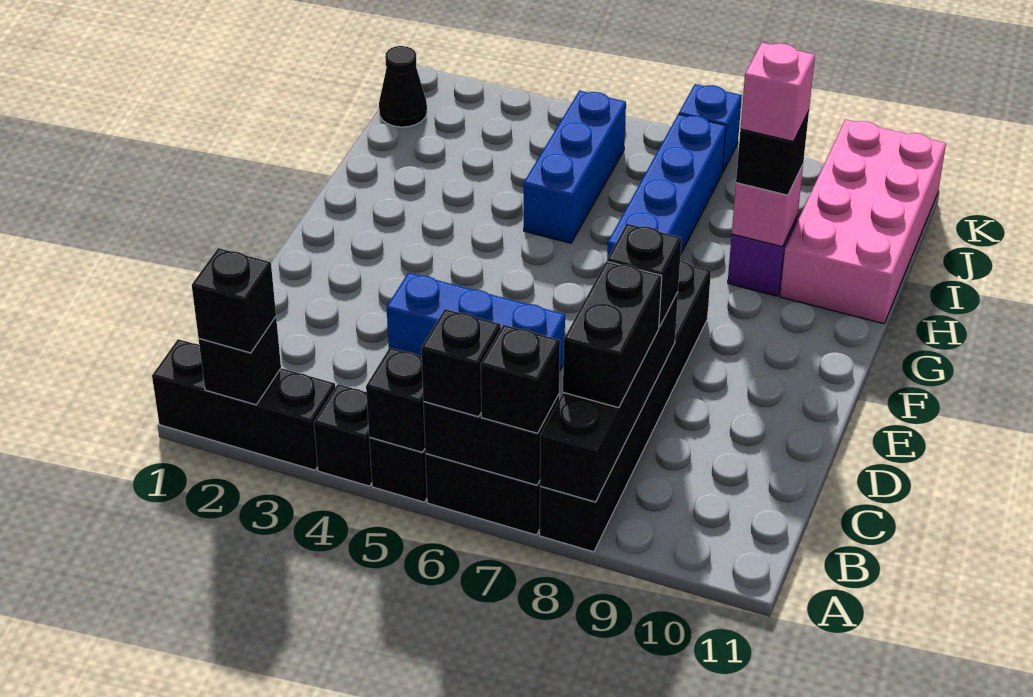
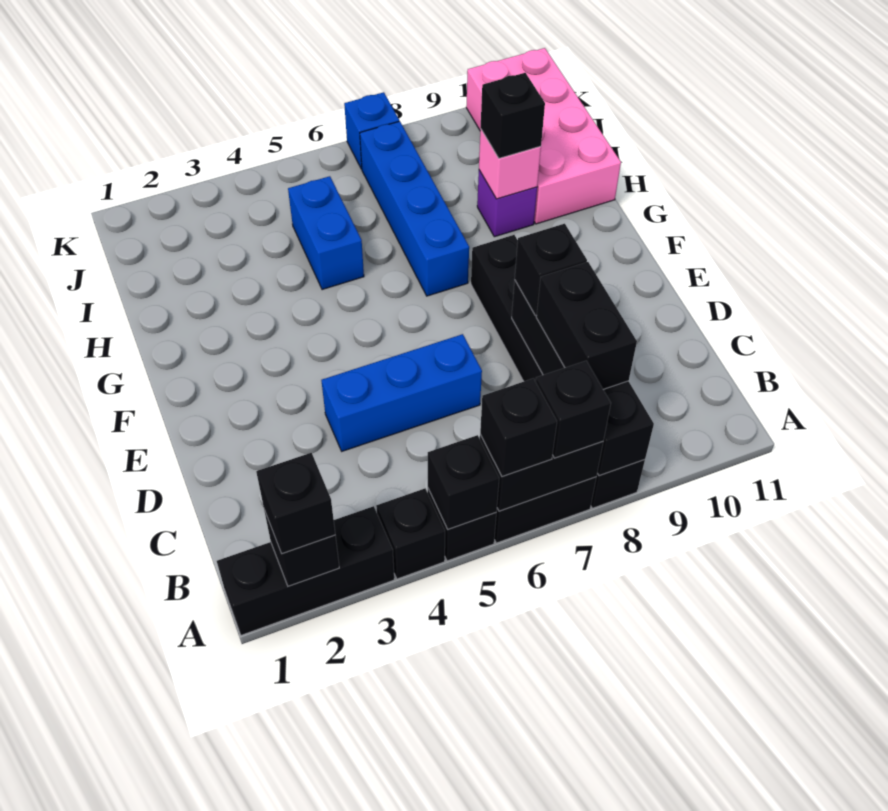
blue 1x3 brick [524,91,626,243] -> blue 1x2 brick [288,176,364,290]
pink 1x1 brick [740,43,815,142] -> none
black 1x1 cone [379,46,427,127] -> none

